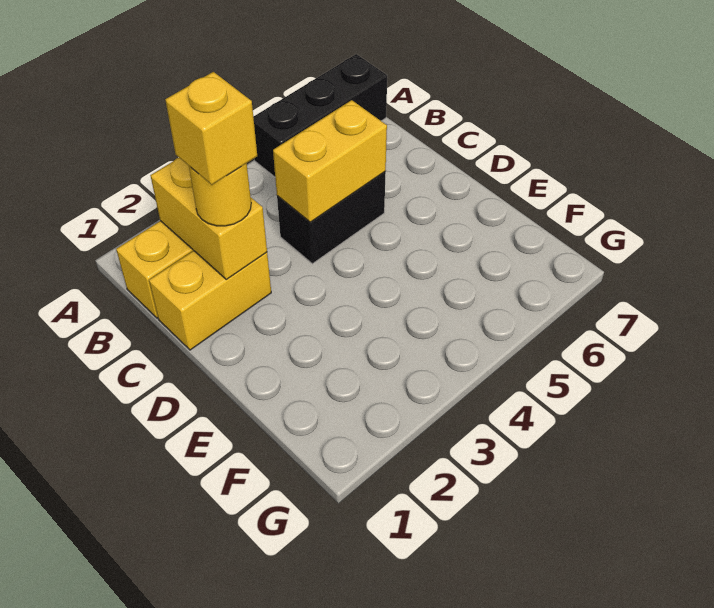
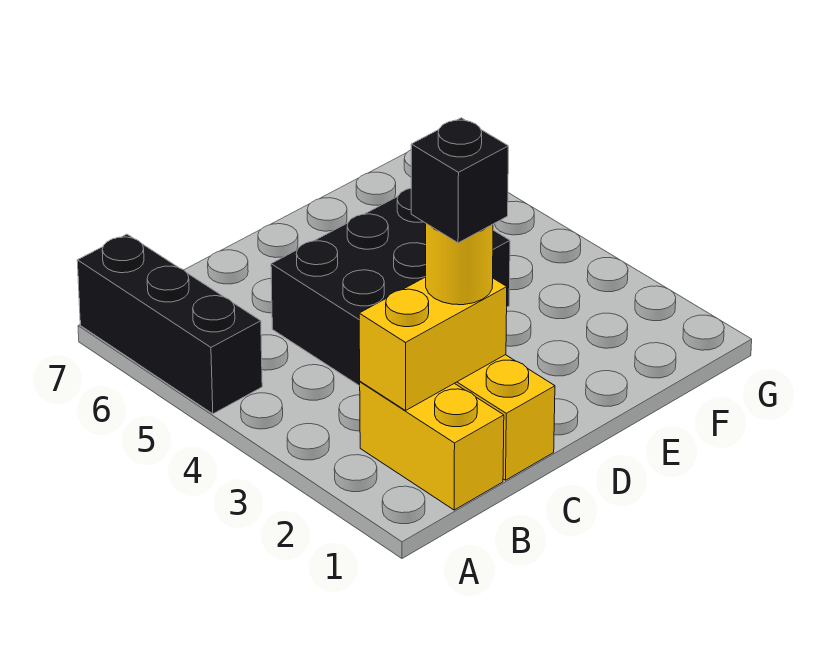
yellow 1x1 brick [165,72,257,185] -> black 1x1 brick [411,118,508,243]
black 1x2 brick [277,172,386,264] -> black 2x3 brick [271,188,510,386]
yellow 1x2 brick [273,100,387,222] -> none

